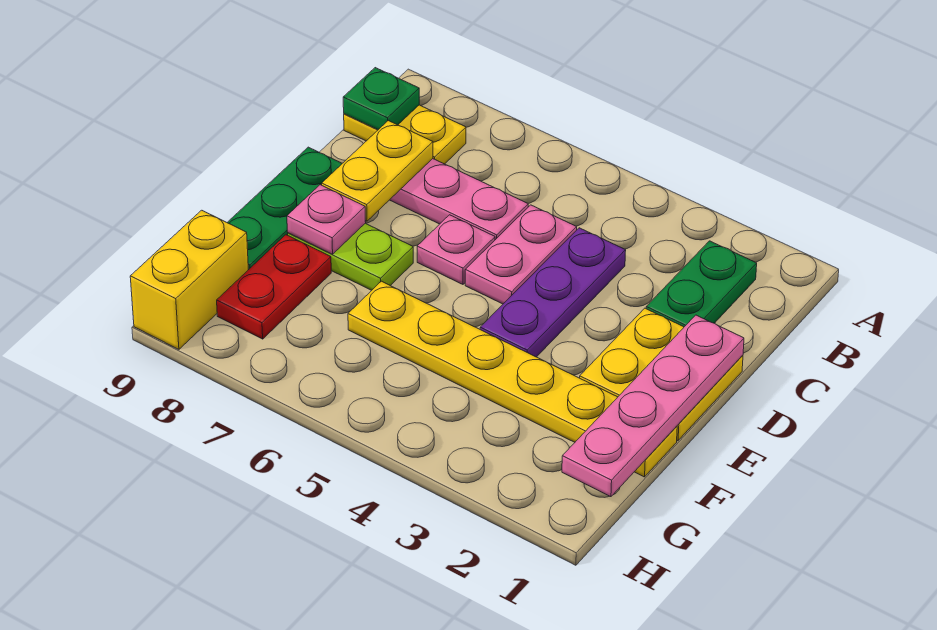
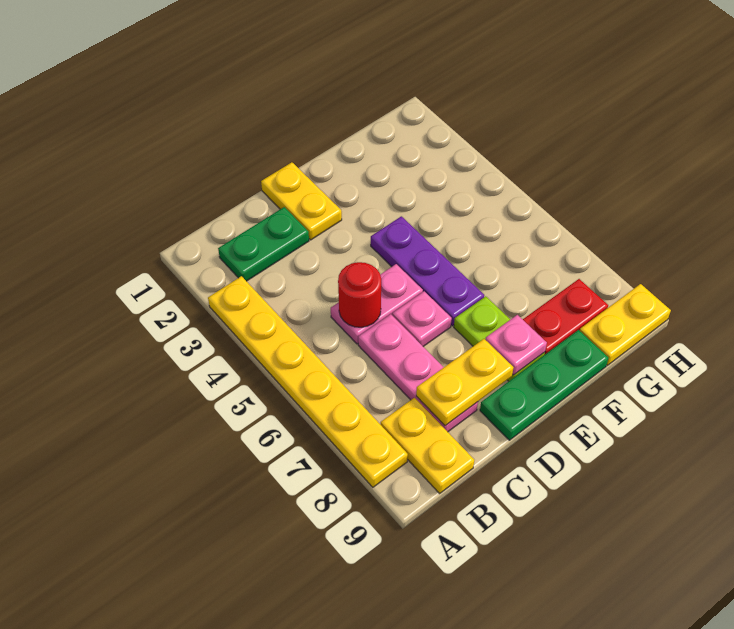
green 1x1 plate [343,68,419,130] -> none
purple 1x3 plate [480,228,626,357] -> purple 1x3 plate turned to [371,216,484,326]
none -> red 1x1 round brick [338,262,381,327]
yellow 2x2 plate [580,308,743,441] -> yellow 1x2 plate [261,162,342,240]
pink 1x4 plate [562,315,744,497] -> none
yellow 1x6 plate [348,281,677,477] -> yellow 1x6 plate moved to [208,276,408,487]
yellow 1x2 brick [130,210,248,349] -> yellow 1x2 plate [580,284,671,365]

